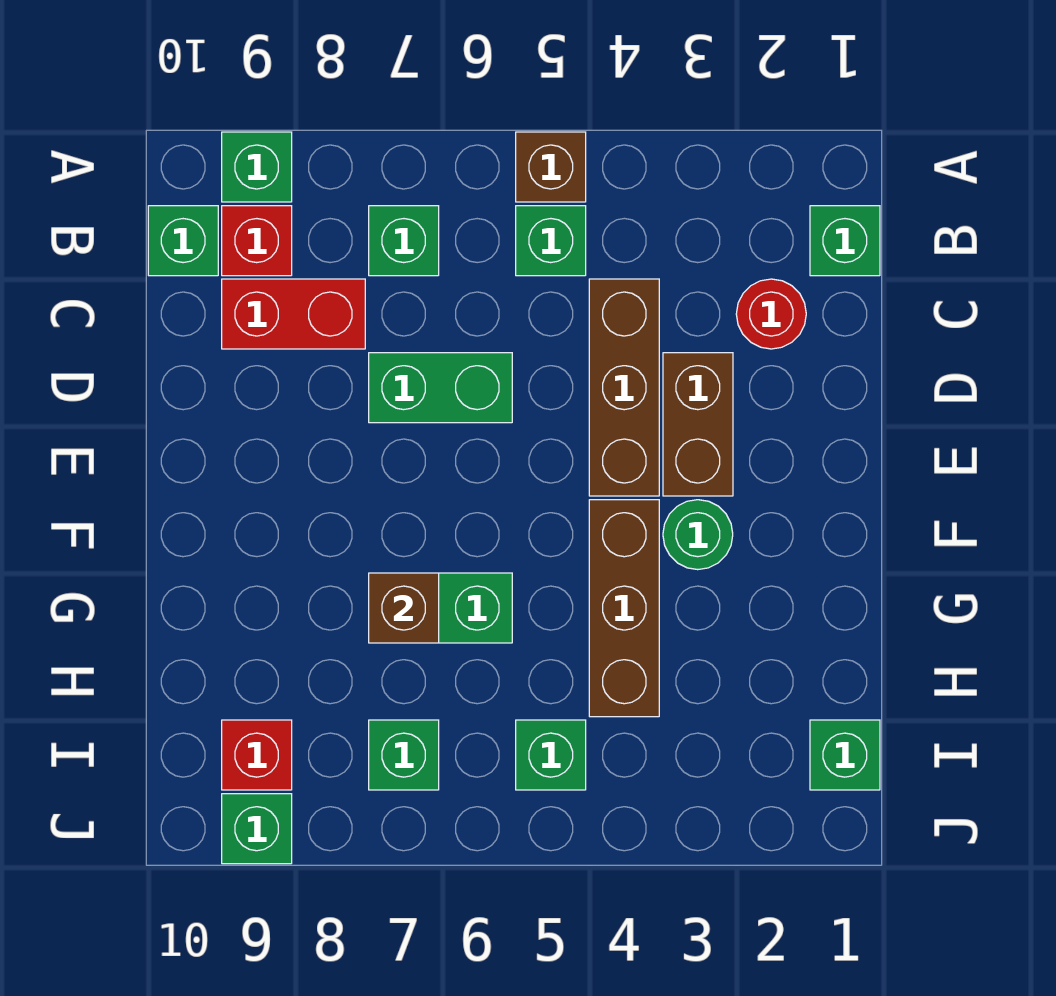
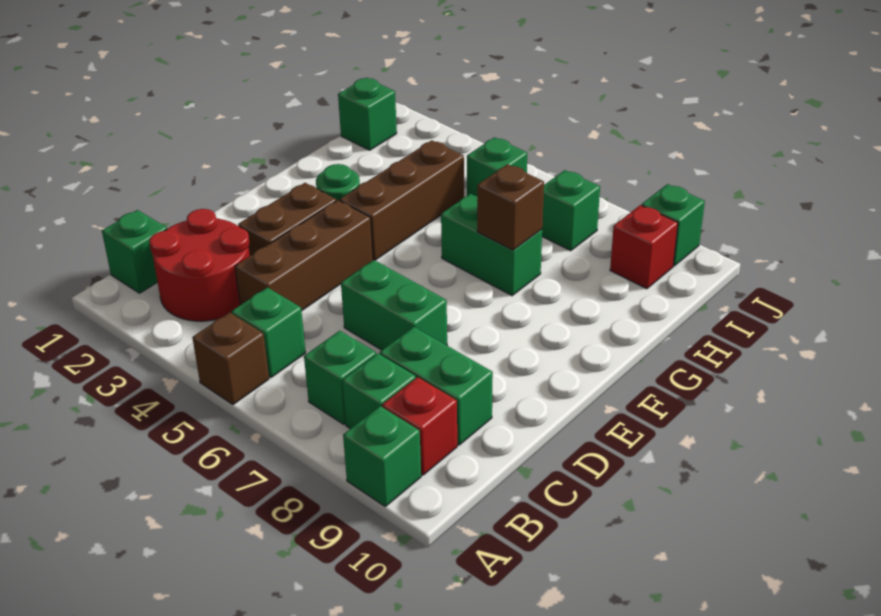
green 1x1 brick [148,206,218,276] -> green 1x1 brick moved to [342,354,416,429]
red 1x1 round brick [736,279,806,349] -> red 2x2 round brick [149,209,250,321]
red 1x2 brick [222,279,365,349] -> green 1x2 brick [380,327,493,445]

